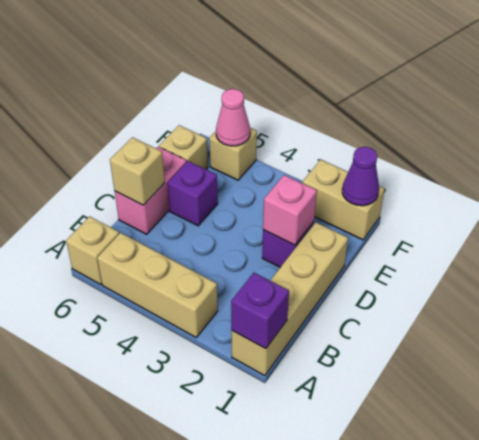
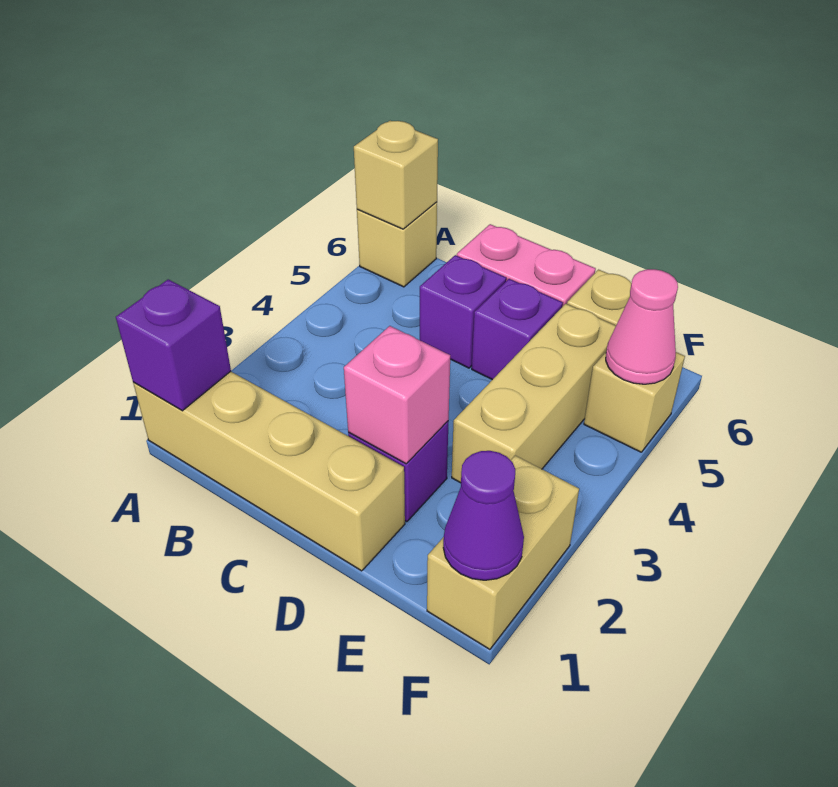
tan 1x3 brick [97,233,218,337] -> tan 1x3 brick moved to [452,304,616,483]
none -> purple 1x1 brick [420,255,506,368]
tan 1x1 brick [110,137,165,205] -> tan 1x1 brick moved to [354,121,438,229]

